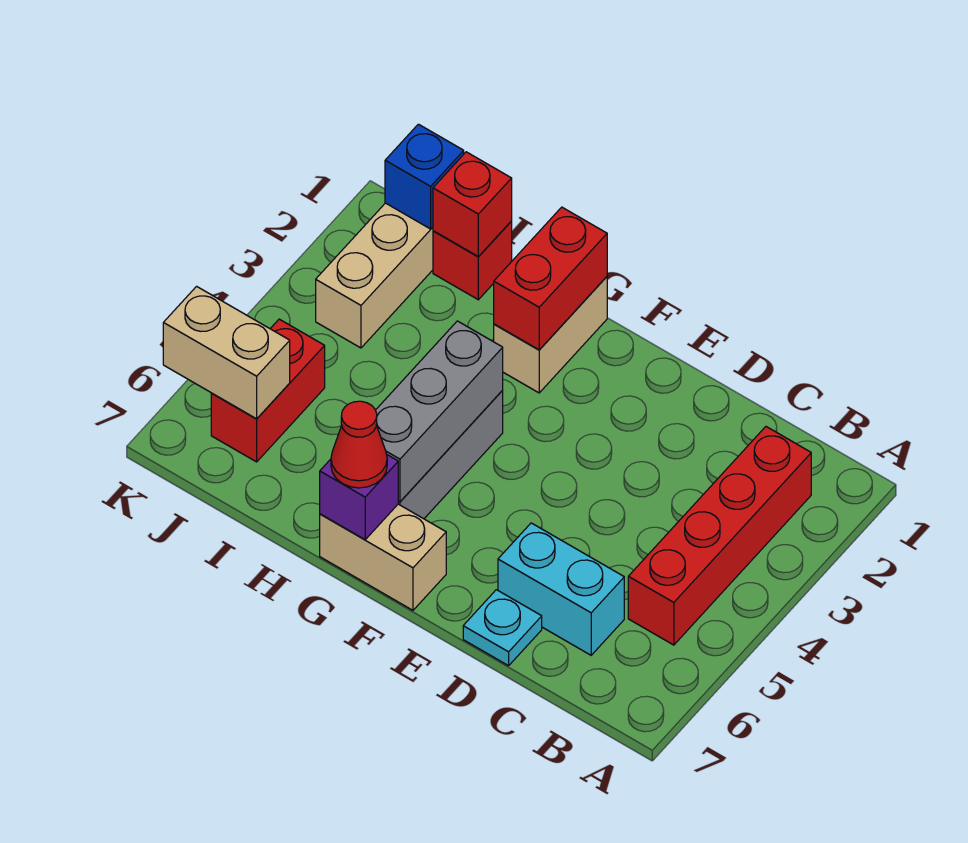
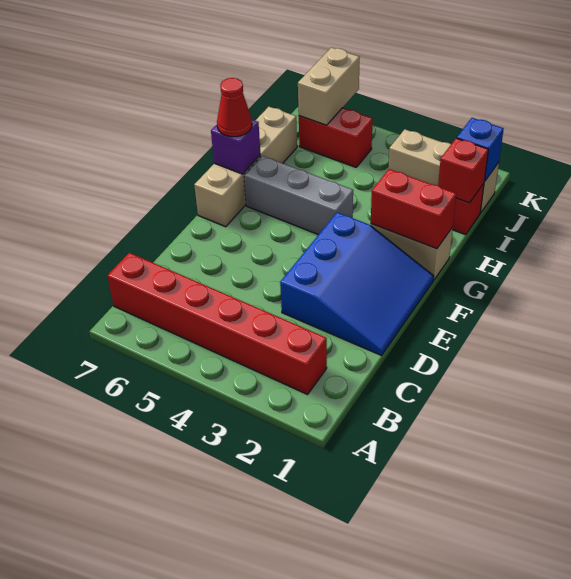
red 1x4 brick [628,427,811,645] -> red 1x6 brick [108,253,327,394]
cyan 1x2 brick [498,523,624,655] -> none
none -> blue 3x3 slope [280,212,434,355]
cyan 1x1 plate [463,590,542,666] -> none
tan 1x2 brick [320,504,446,610] -> tan 1x4 brick [194,107,297,227]
grey 1x3 brick [376,321,503,502] -> none

